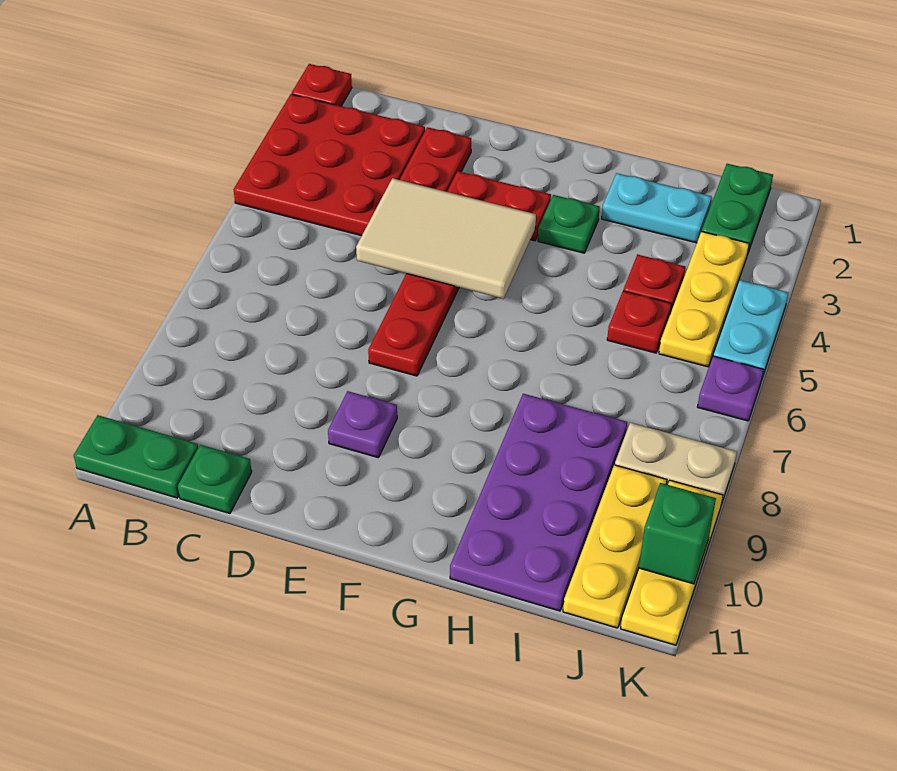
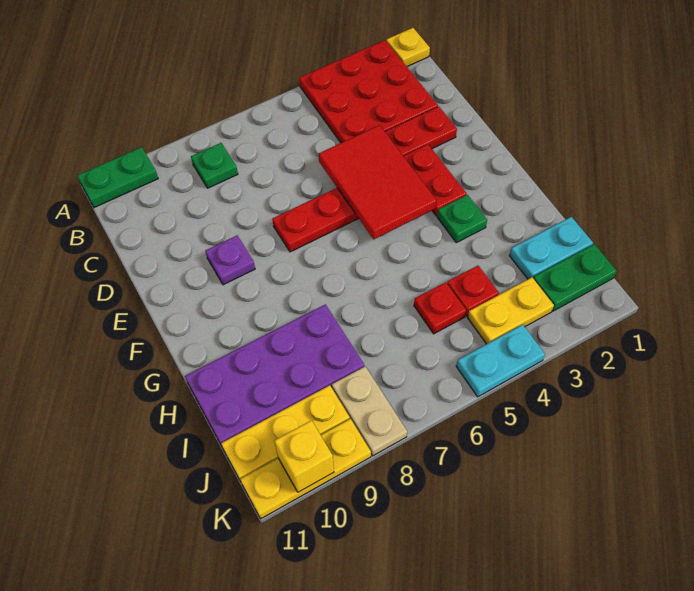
red 1x1 plate [292,64,352,106] -> yellow 1x1 plate [386,28,430,66]
green 1x2 plate [74,415,198,498] -> green 1x2 plate turned to [77,147,158,208]
green 1x1 plate [178,445,252,514] -> green 1x1 plate moved to [191,143,238,188]
tan 2x3 tile [356,178,536,299] -> red 2x3 tile [319,125,437,239]
cyan 1x2 plate [602,173,712,243] -> cyan 1x2 plate turned to [509,217,593,279]
yellow 1x3 plate [659,231,749,367] -> yellow 1x2 plate [468,278,554,344]
purple 1x1 plate [698,356,764,421] -> none
green 1x1 brick [639,483,716,584] -> yellow 1x1 brick [274,420,334,492]

